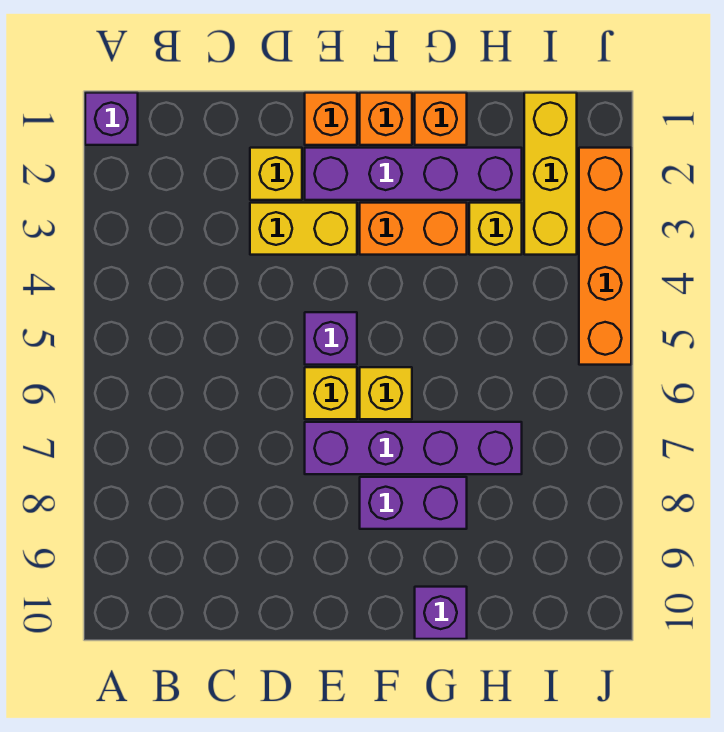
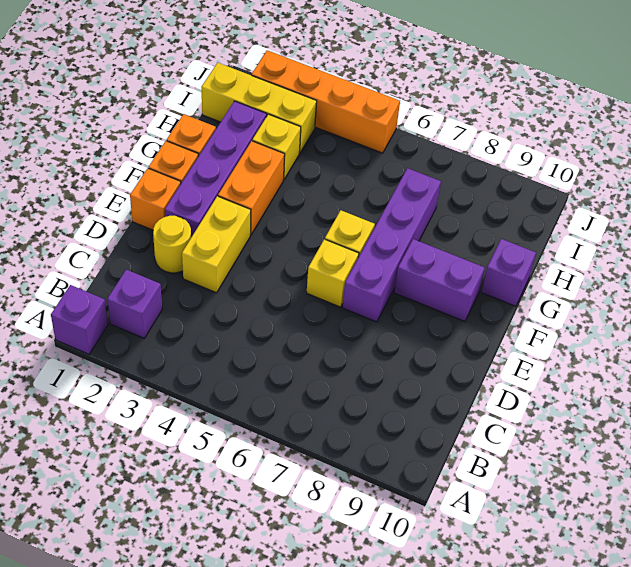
yellow 1x1 brick [250,148,302,200] -> yellow 1x1 round brick [153,216,191,273]
purple 1x1 brick [305,312,357,365] -> purple 1x1 brick moved to [107,270,162,338]
purple 1x2 brick [360,477,467,529] -> purple 1x2 brick turned to [394,239,485,321]

